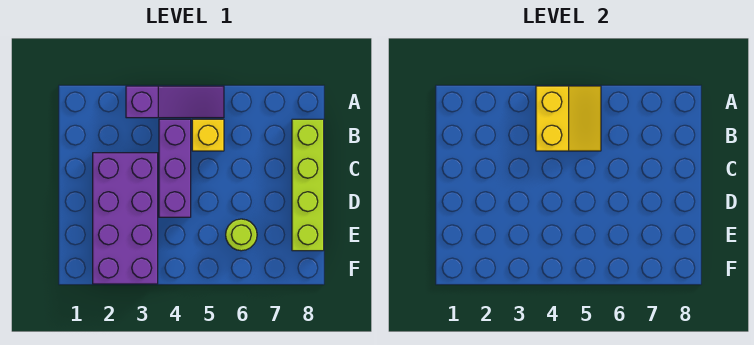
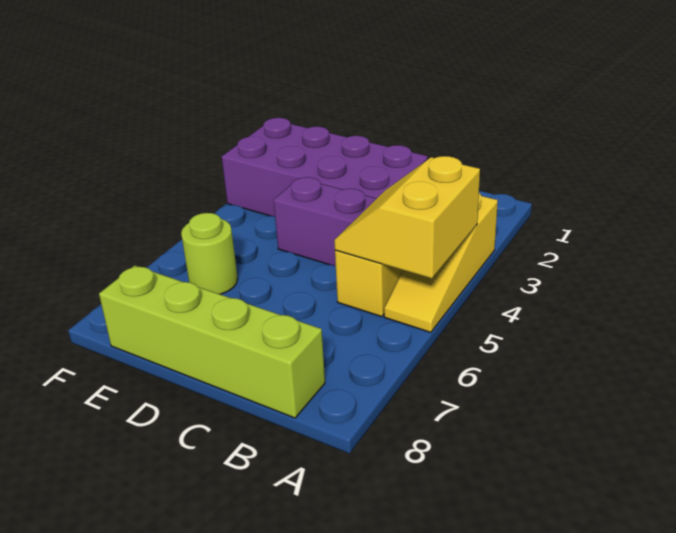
purple 1x3 slope [126,86,224,118] -> yellow 1x3 slope [384,193,498,332]
yellow 2x2 slope [536,86,601,151] -> yellow 2x2 slope turned to [334,156,480,279]

